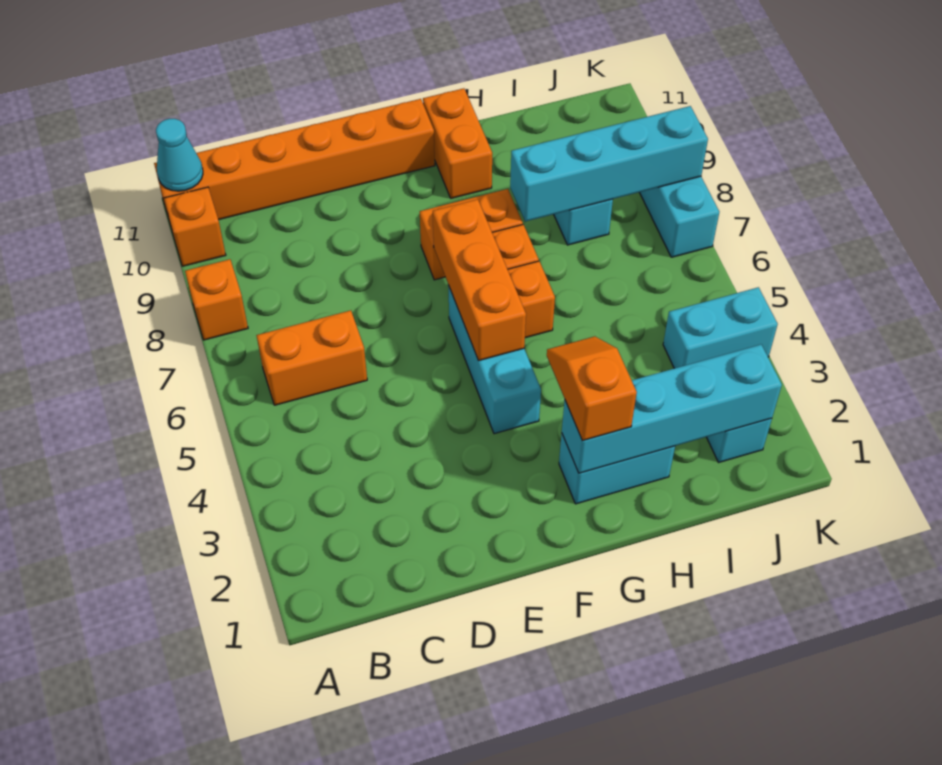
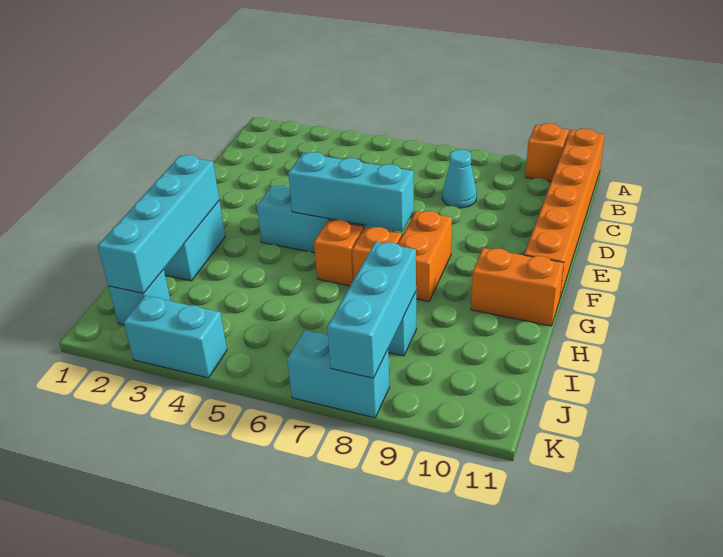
orange 1x1 brick [185,259,248,340] -> none
cyan 1x1 cone [156,119,203,191] -> cyan 1x1 cone moved to [442,150,477,208]
orange 1x2 brick [256,310,367,405] -> none
orange 1x3 brick [433,199,526,360] -> cyan 1x3 brick [288,152,414,232]
orange 1x2 slope [547,336,637,441] -> none
cyan 1x4 brick [510,106,708,222] -> cyan 1x3 brick [327,242,416,378]
cyan 1x2 brick [663,287,778,368] -> cyan 1x2 brick turned to [124,296,227,378]

